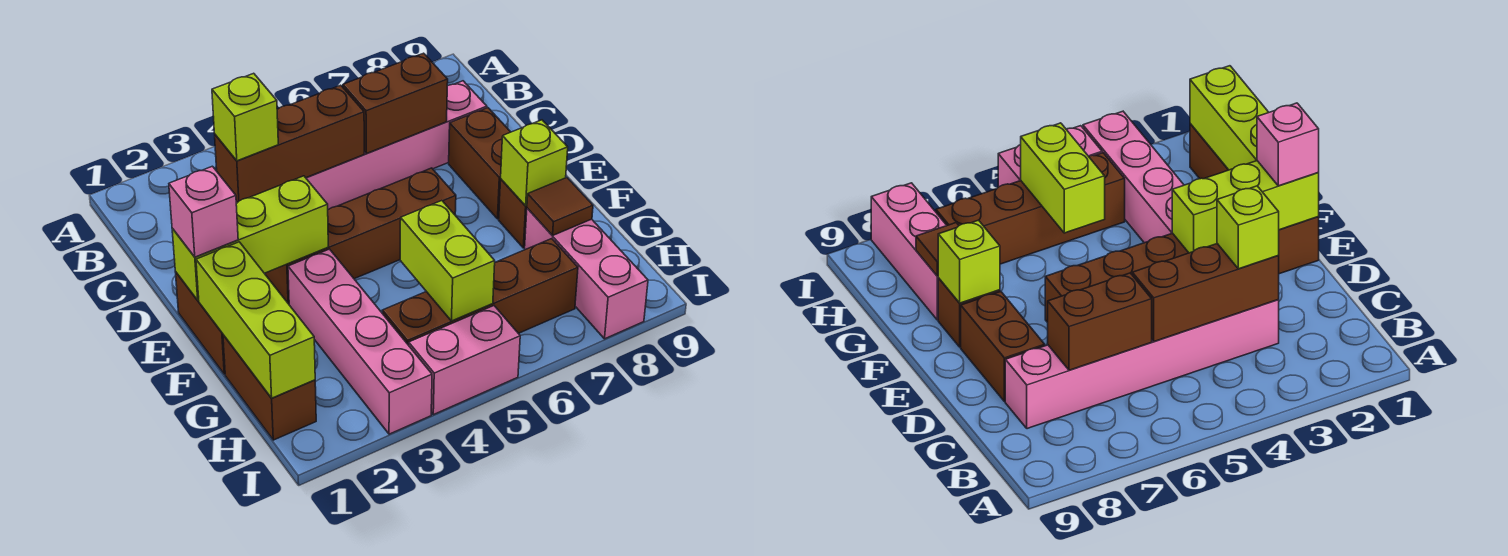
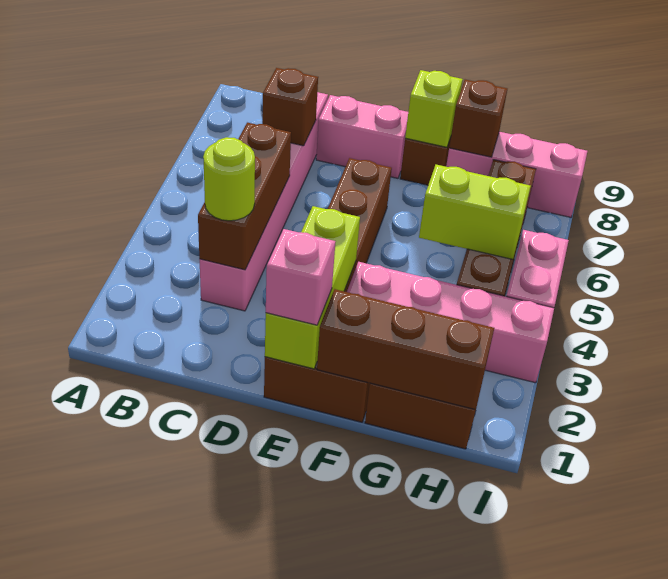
lime 1x1 brick [212,73,278,161] -> lime 1x1 round brick [203,137,255,221]
brown 1x2 brick [343,53,448,154] -> brown 1x1 brick [262,68,318,146]
brown 1x2 brick [449,108,510,219] -> pink 1x2 brick [316,95,408,178]
lime 1x3 brick [196,242,315,398] -> brown 1x3 brick [317,289,494,409]
brown 1x1 tile [527,178,593,236] -> brown 1x1 brick [449,80,507,157]

